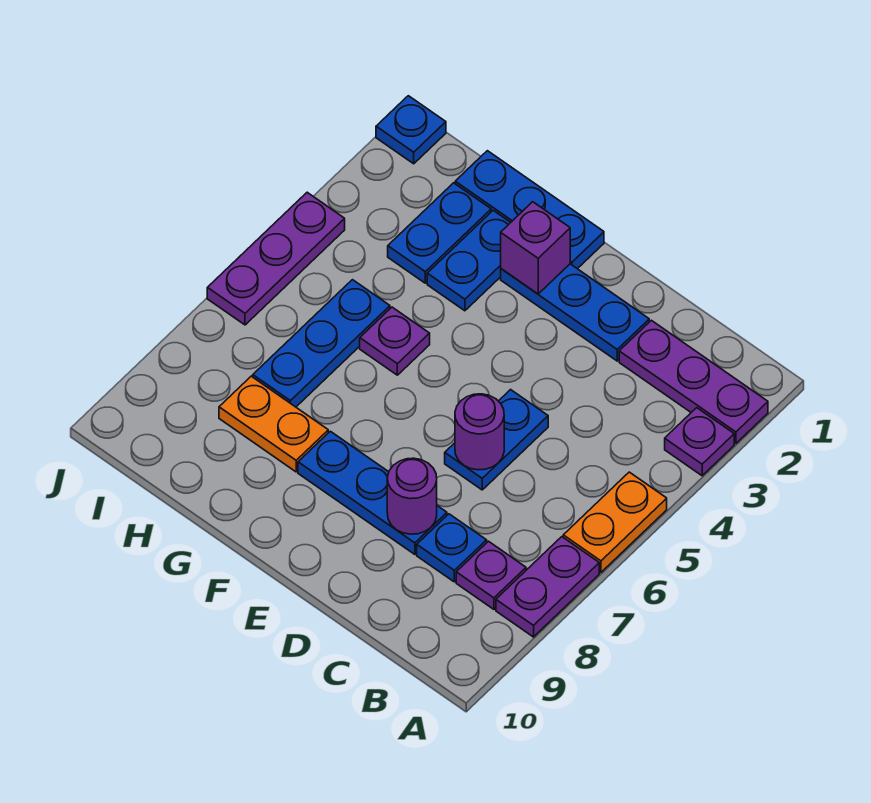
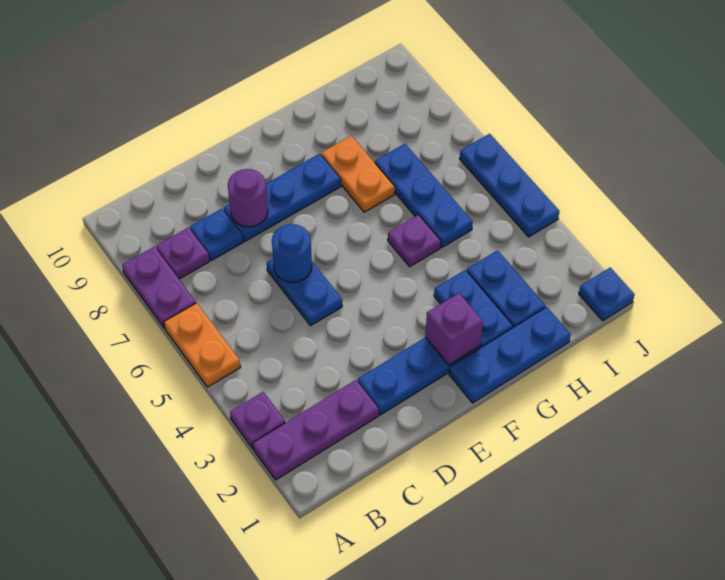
purple 1x1 round brick [455,394,504,470] -> blue 1x1 round brick [272,224,312,283]
orange 1x2 plate [219,376,328,472] -> orange 1x2 plate turned to [321,136,395,212]
purple 1x3 plate [207,192,345,325] -> blue 1x3 plate [460,134,559,237]

